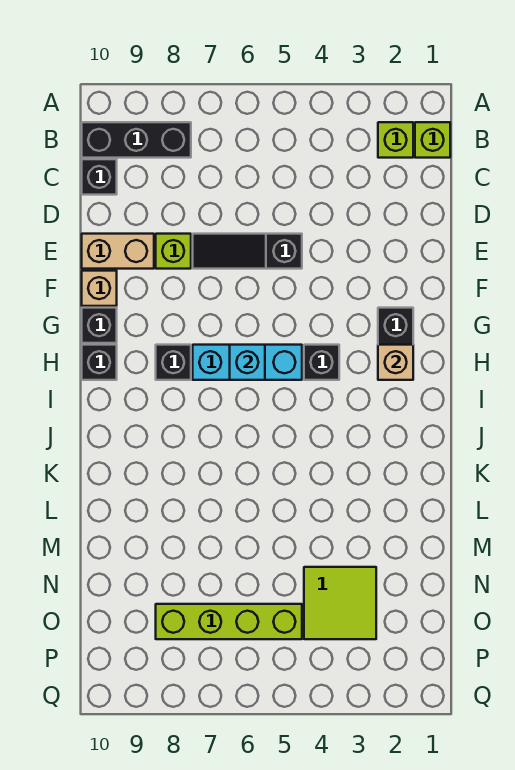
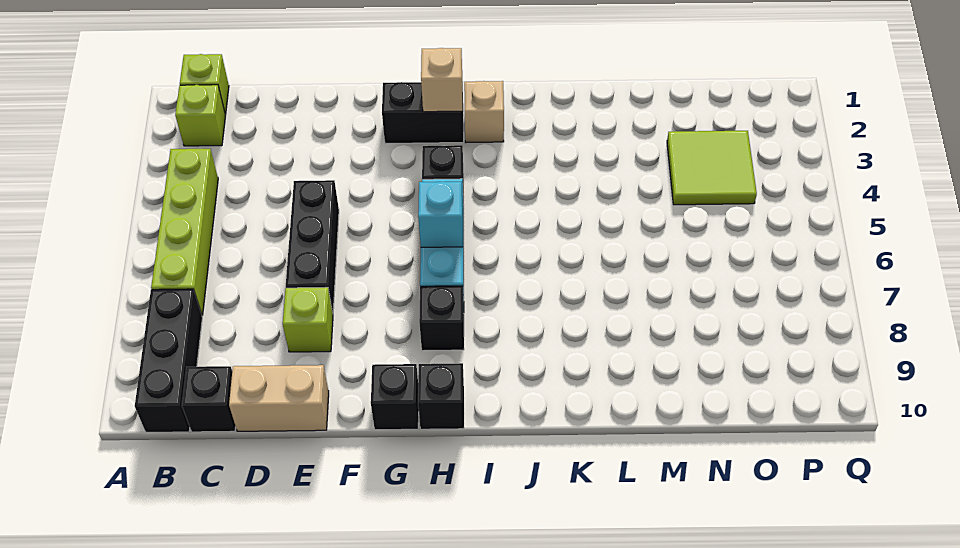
black 1x3 slope [193,234,302,269] -> black 1x3 brick [286,180,339,312]
tan 1x2 brick [82,234,154,269] -> tan 1x2 brick turned to [229,365,329,431]
tan 1x1 brick [82,271,117,306] -> tan 1x1 brick moved to [464,81,504,142]
lime 1x4 brick [156,604,302,639] -> lime 1x4 brick moved to [151,149,218,315]

